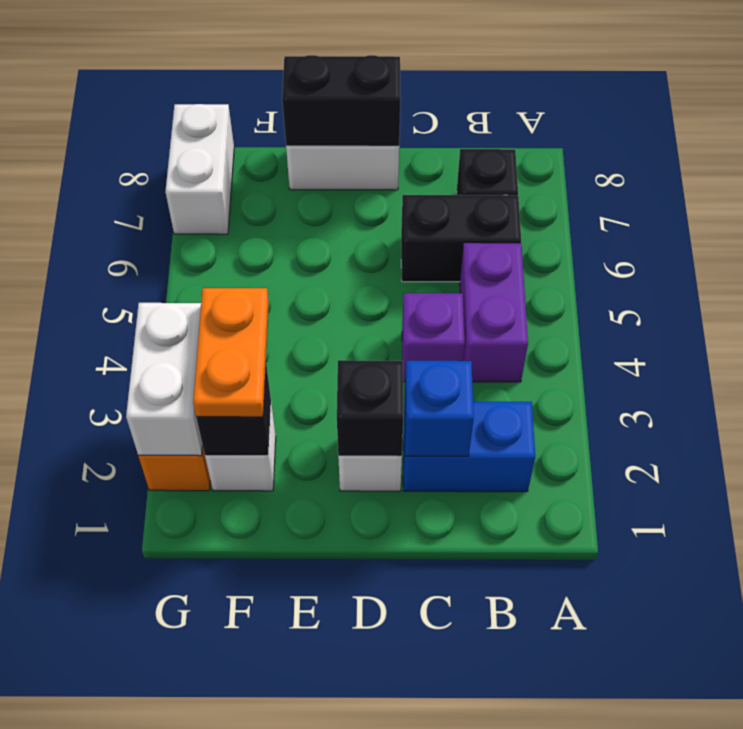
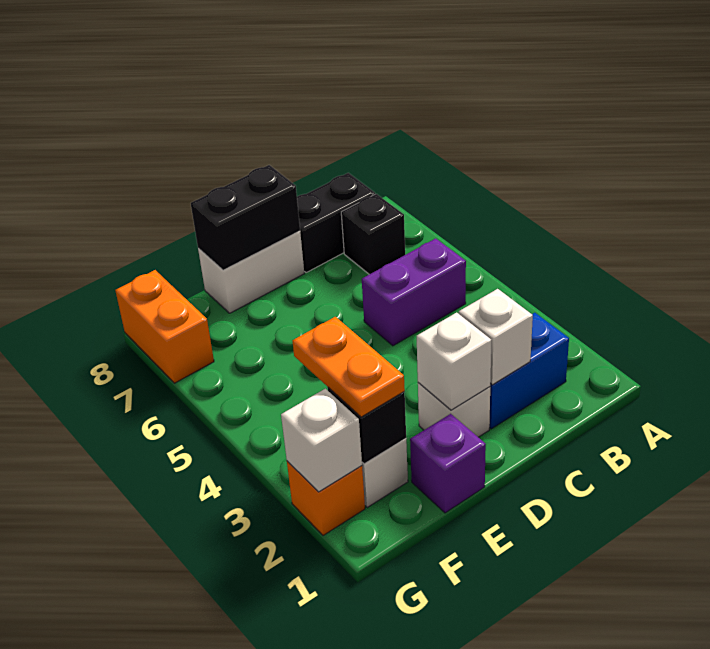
purple 1x2 brick [460,243,528,382] -> purple 1x2 brick turned to [362,238,466,346]
black 1x2 brick [401,195,521,282] -> black 1x2 brick moved to [297,173,375,272]
blue 1x1 brick [405,361,474,456] -> white 1x1 brick [459,289,533,385]
purple 1x1 brick [402,293,464,382] -> purple 1x1 brick moved to [410,414,486,513]
black 1x1 brick [337,360,404,456] -> white 1x1 brick [417,313,491,410]
white 1x2 brick [126,303,202,456] -> white 1x1 brick [281,389,362,492]
white 1x2 brick [165,104,234,234] -> orange 1x2 brick [115,270,214,383]

